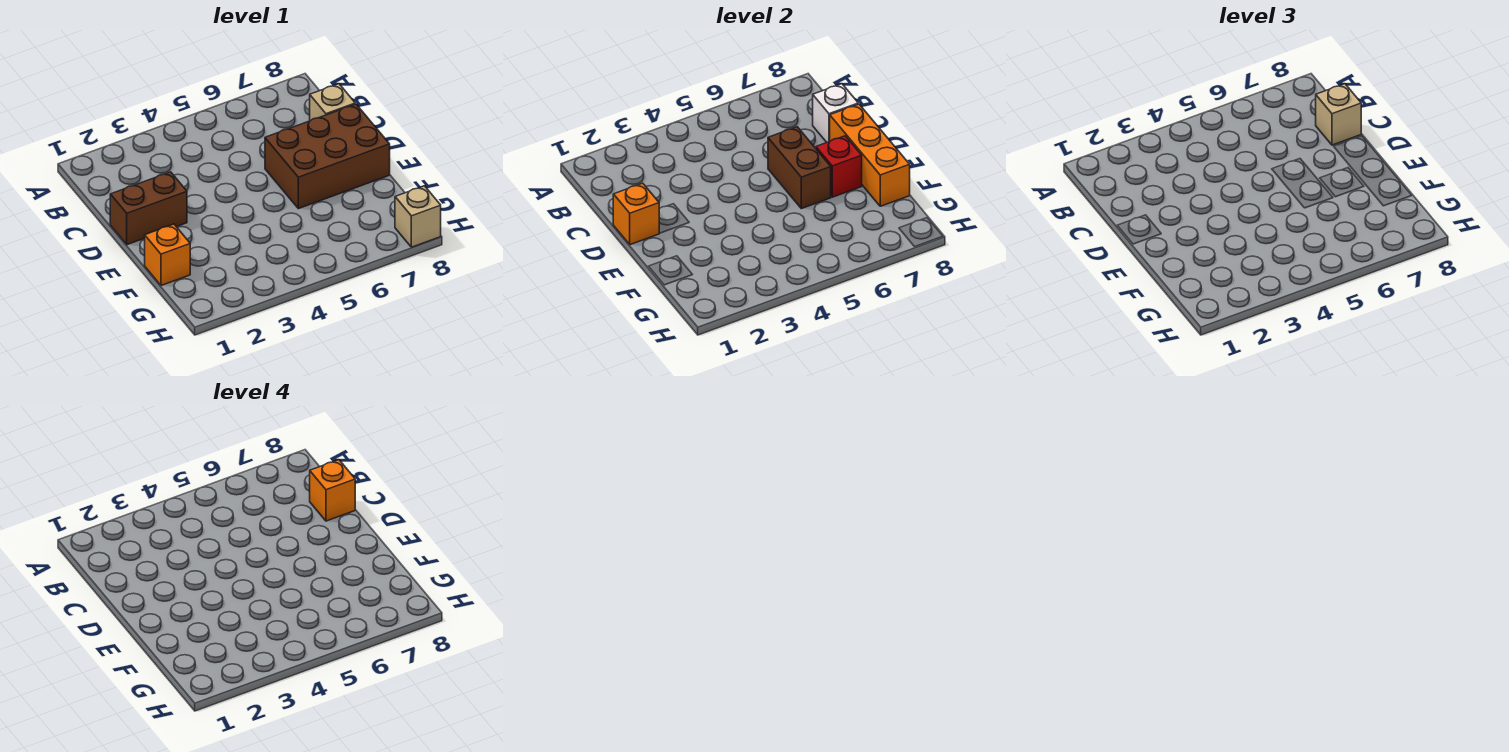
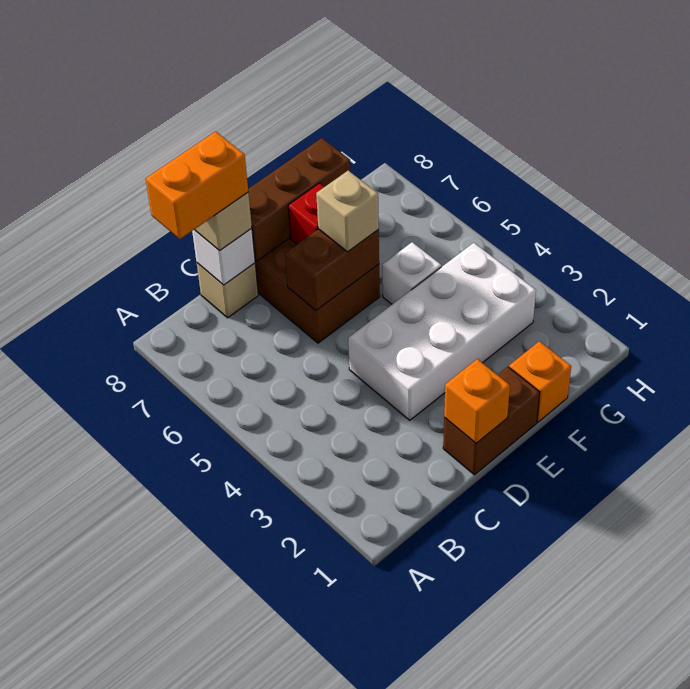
orange 1x1 brick [310,460,355,521] -> orange 1x2 brick [146,132,248,239]
brown 1x2 brick [110,172,187,245] -> brown 1x2 brick turned to [443,367,540,475]
none -> white 2x4 brick [348,243,536,420]
orange 1x3 brick [830,104,910,206] -> brown 1x3 brick [248,138,350,261]
none -> white 1x1 brick [382,242,441,304]
tan 1x1 brick [395,186,441,247] -> tan 1x1 brick moved to [316,171,379,252]

